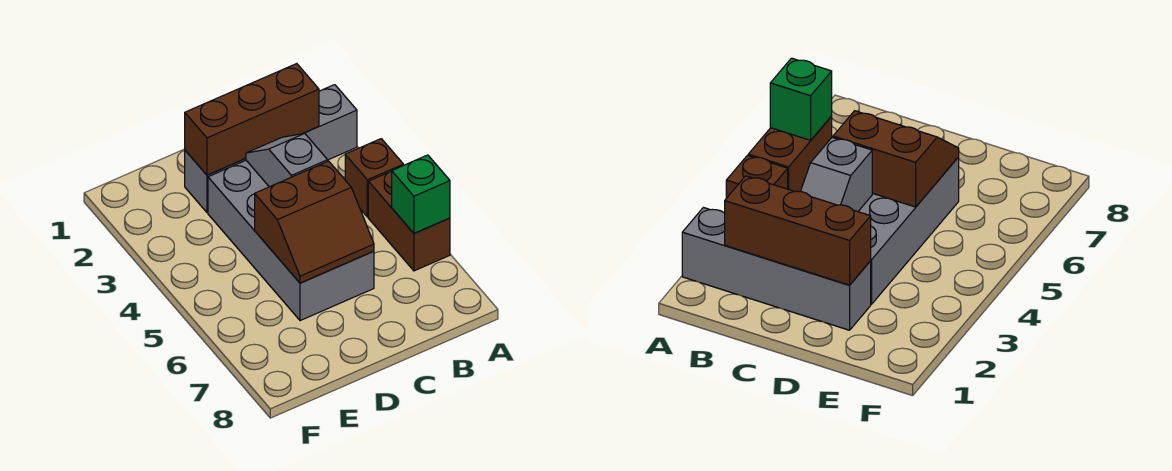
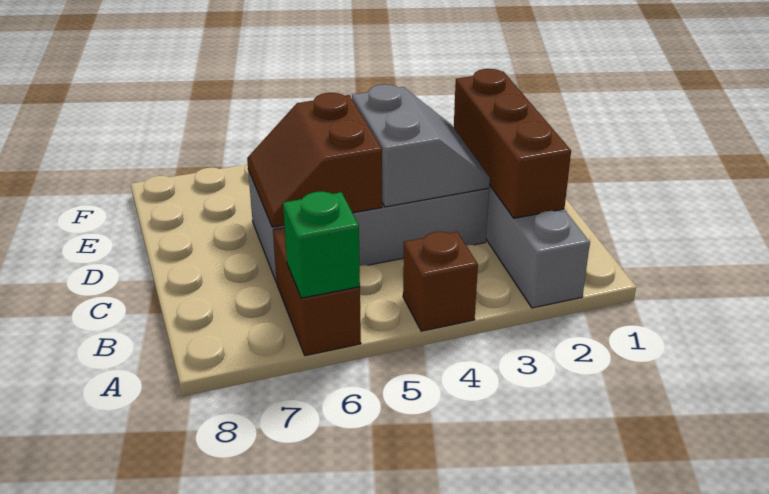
brown 1x2 brick [368,171,450,271] -> brown 1x2 brick turned to [273,227,361,356]
grey 1x2 slope [246,133,328,187] -> grey 2x2 slope [352,84,490,207]

